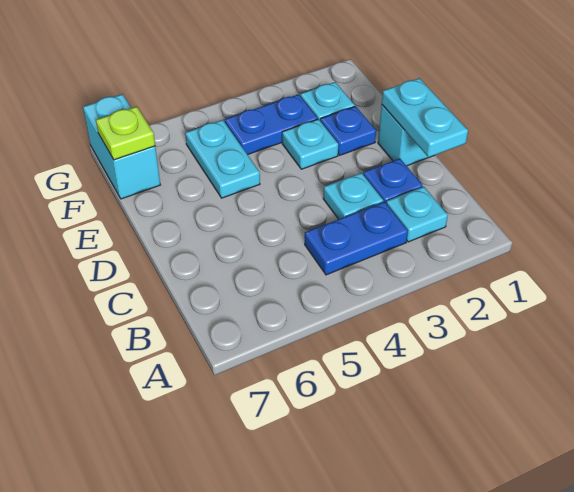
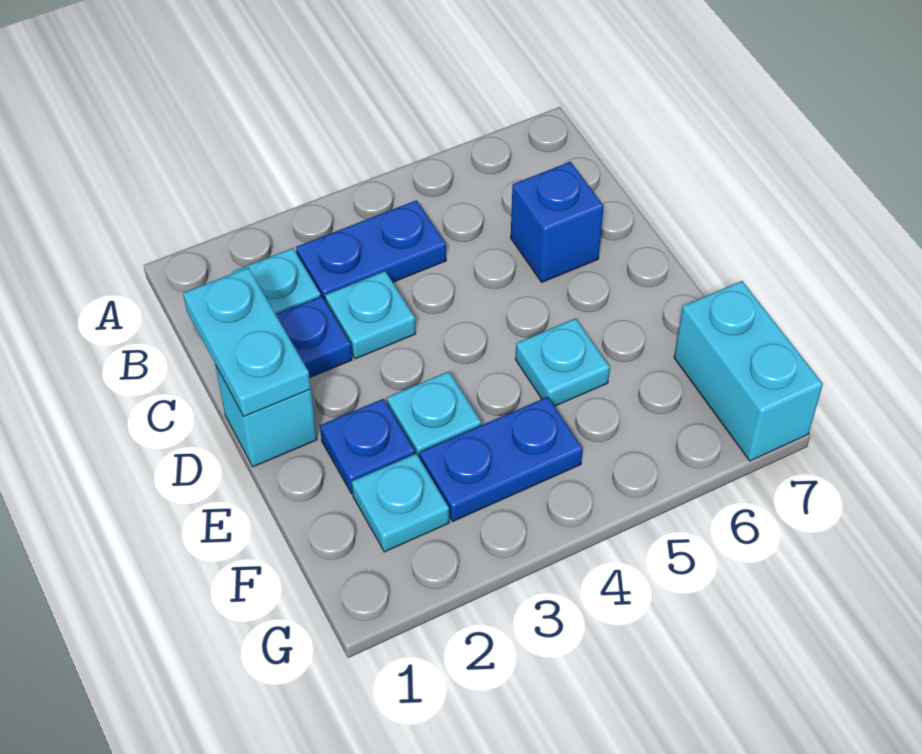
none -> blue 1x1 brick [511,162,604,282]
cyan 1x2 plate [185,120,260,198] -> cyan 1x1 plate [515,318,610,406]
lime 1x1 plate [96,106,155,160] -> none

